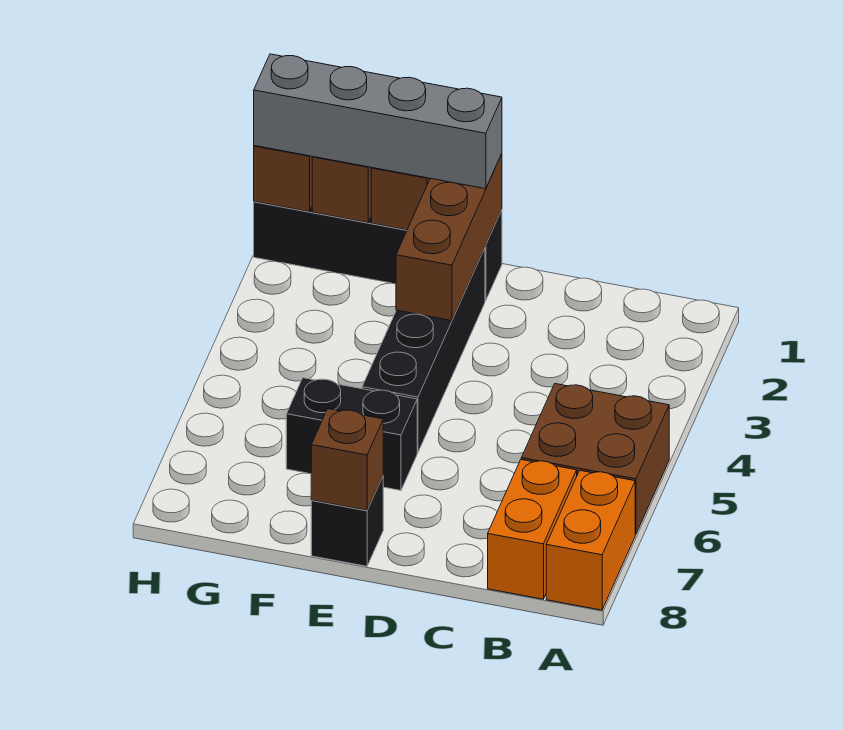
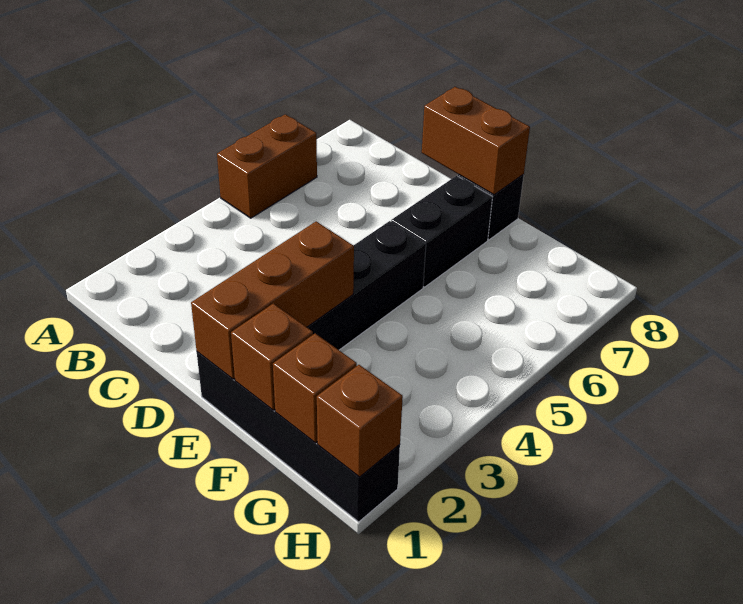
brown 2x2 brick [521,384,669,534] -> brown 1x2 brick [217,114,317,218]
orange 1x2 brick [546,471,635,610] -> none
orange 1x2 brick [488,460,577,599] -> none
grey 1x4 brick [254,54,502,189] -> none
black 1x2 brick [286,378,417,490] -> black 1x2 brick turned to [391,176,492,287]
brown 1x1 brick [311,409,383,510] -> brown 1x2 brick [422,87,530,195]

